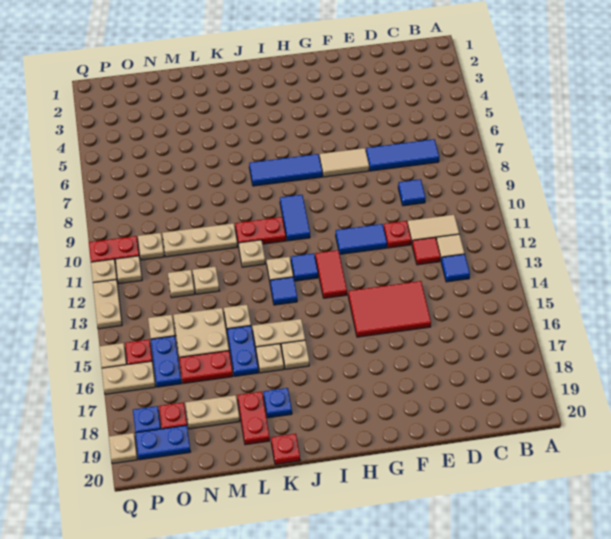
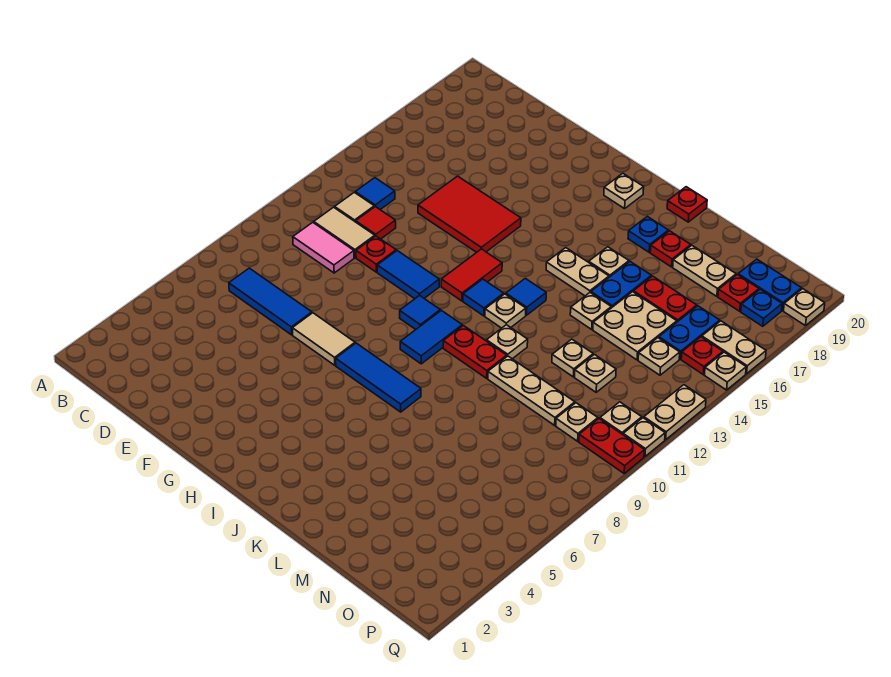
none -> pink 1x2 tile [293,222,354,273]
blue 1x1 tile [398,179,426,206] -> blue 1x1 tile moved to [400,295,440,329]
tan 1x1 plate [281,340,309,369] -> tan 1x1 plate moved to [604,173,644,209]
red 1x2 plate [237,392,270,445] -> red 1x1 plate [650,231,691,267]

